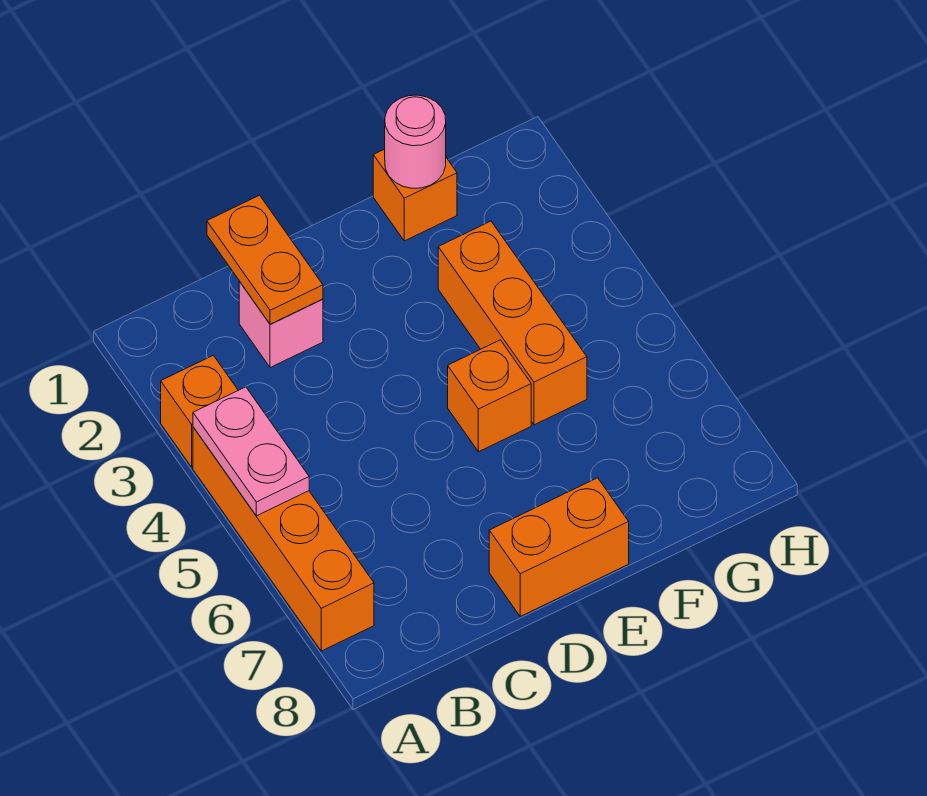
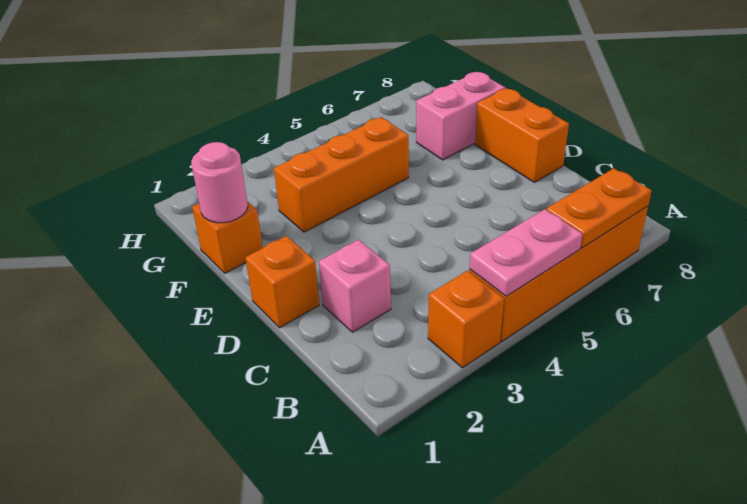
orange 1x2 plate [207,195,323,324] -> orange 1x2 plate moved to [546,168,652,248]
orange 1x1 brick [448,340,531,452] -> orange 1x1 brick moved to [245,236,319,328]
none -> pink 1x2 brick [416,72,505,160]

